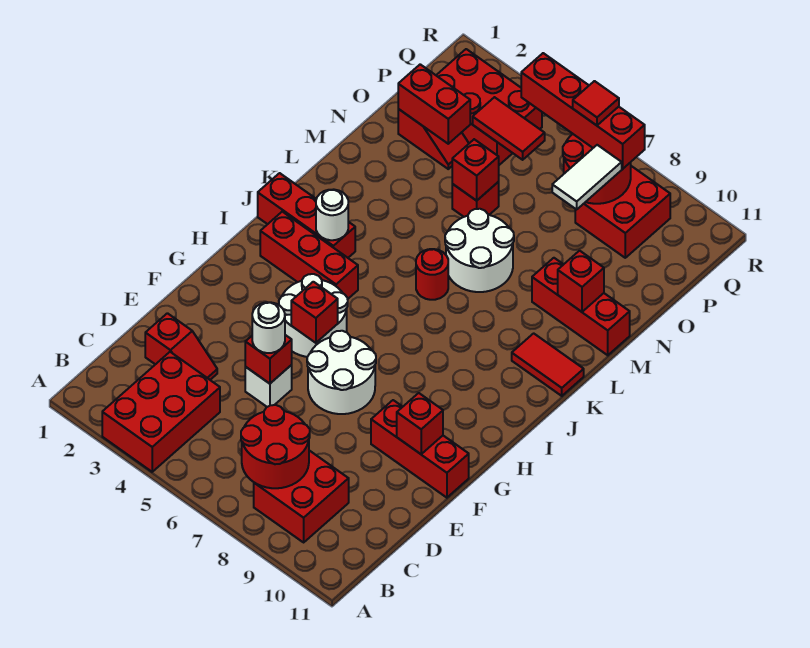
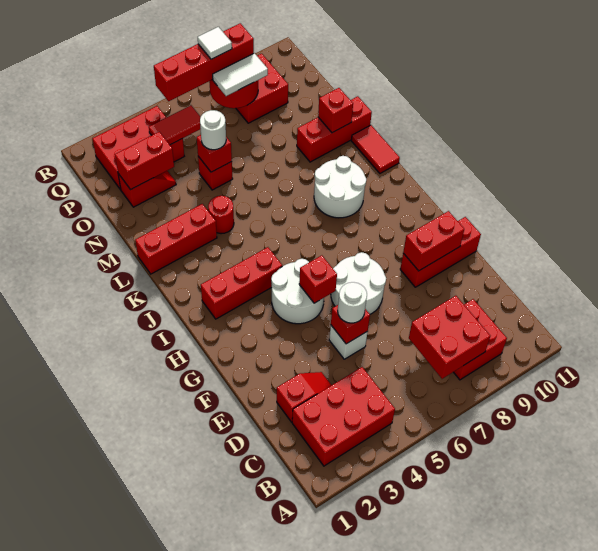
red 2x3 brick [102,352,220,472] -> red 2x3 brick turned to [292,367,395,466]
red 2x2 round brick [241,405,310,488] -> red 2x2 brick [409,296,490,379]
red 1x1 brick [397,393,443,454] -> red 1x2 brick [403,211,464,271]
red 1x3 brick [258,173,355,258] -> red 1x3 brick moved to [135,204,217,274]
white 1x1 round brick [316,189,348,240] -> white 1x1 round brick moved to [200,110,226,150]
red 1x1 round brick [416,249,448,300] -> red 1x1 round brick moved to [208,196,234,234]
red 1x2 tile [512,333,584,396] -> red 1x2 tile turned to [351,125,400,173]
white 2x2 round brick [445,209,514,292] -> white 2x2 round brick moved to [314,156,366,218]
white 1x2 tile [552,145,622,209] -> white 1x2 tile turned to [213,53,268,96]
red 1x1 tile [573,81,619,125] -> white 1x1 tile [198,27,232,59]

